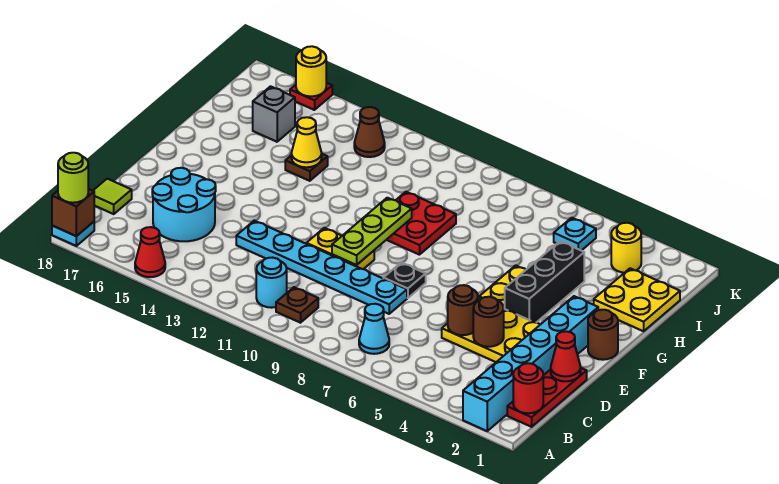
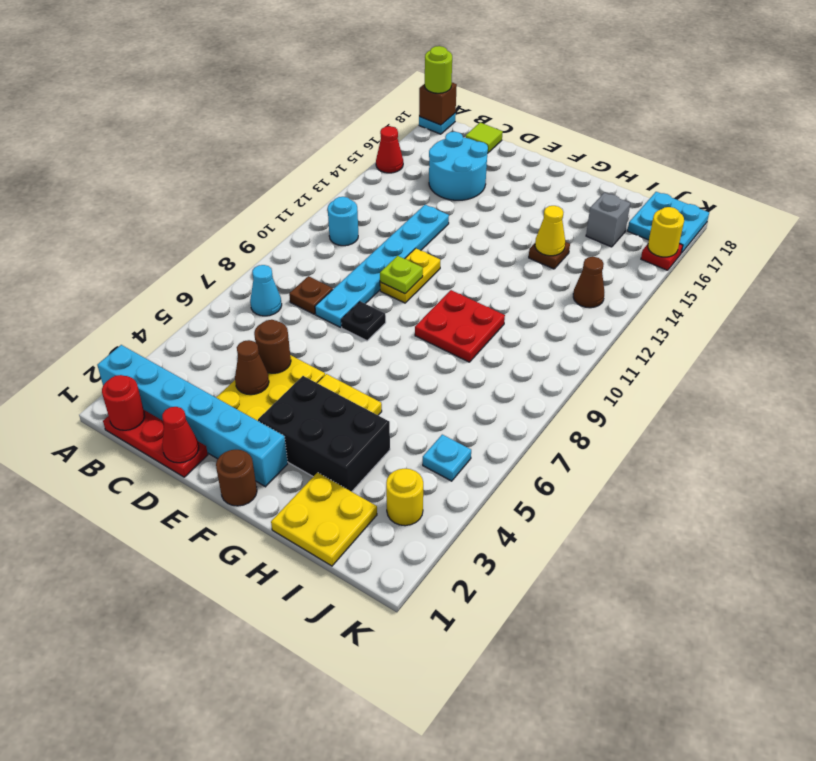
brown 1x1 plate [276,287,318,323] -> brown 1x1 plate moved to [289,276,333,314]
brown 1x1 round brick [473,297,504,347] -> brown 1x1 cone [235,340,269,395]
lime 1x3 plate [332,198,412,265] -> lime 1x1 plate [380,256,423,294]
black 1x3 brick [505,241,584,323] -> black 2x3 brick [258,376,390,492]
none -> cyan 2x2 plate [628,192,709,253]

